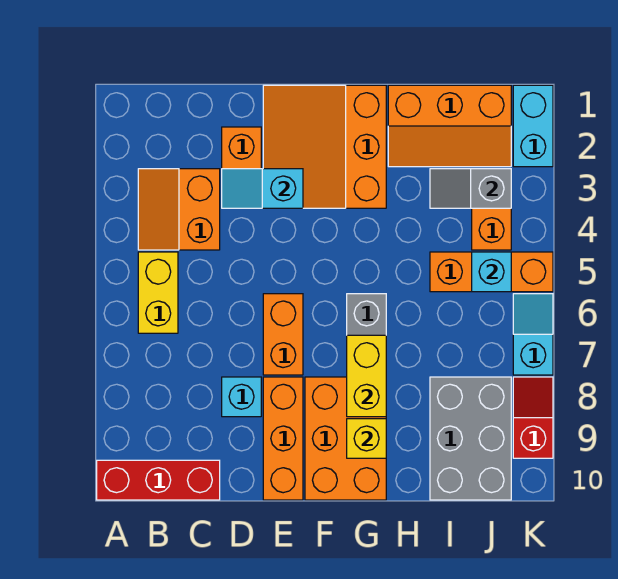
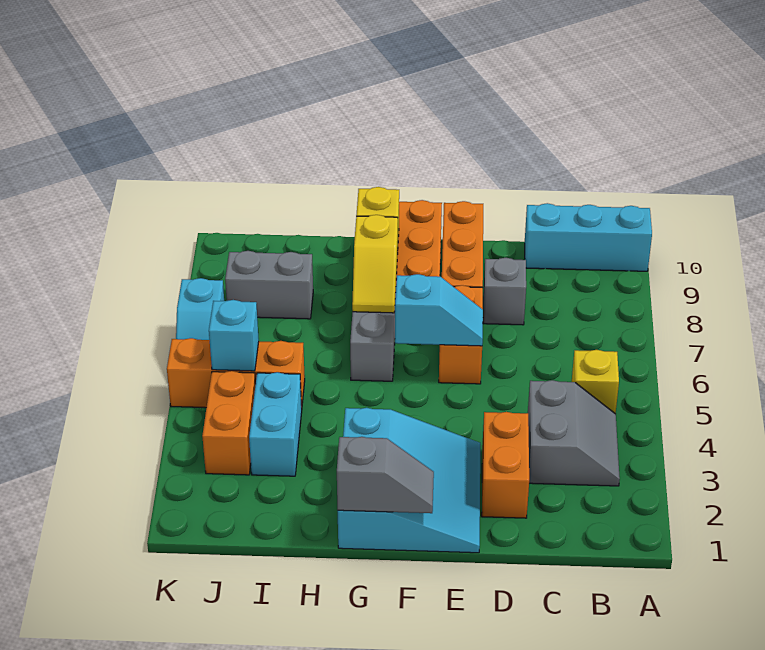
red 1x3 brick [97,460,220,500] -> cyan 1x3 brick [525,203,652,271]
orange 2x2 slope [138,169,220,250] -> grey 2x2 slope [528,380,620,486]
yellow 1x2 brick [138,252,178,333] -> yellow 1x1 brick [572,350,619,414]
cyan 1x2 slope [222,169,303,208] -> cyan 1x2 slope moved to [395,274,483,346]
cyan 1x1 brick [222,377,261,417] -> grey 1x1 brick [483,258,526,325]
orange 3x3 slope [263,85,386,208] -> cyan 3x3 slope [338,408,480,553]
yellow 1x2 brick [347,335,386,417] -> yellow 1x2 slope [352,215,398,313]
orange 2x3 slope [388,85,511,167] -> none
grey 1x2 slope [430,169,511,208] -> grey 1x2 slope moved to [337,437,434,513]
grey 2x3 brick [430,377,511,500] -> grey 1x2 brick [225,251,313,319]
cyan 1x2 brick [513,85,553,167] -> cyan 1x2 brick moved to [249,372,302,476]
red 1x2 slope [513,377,553,458] -> none

